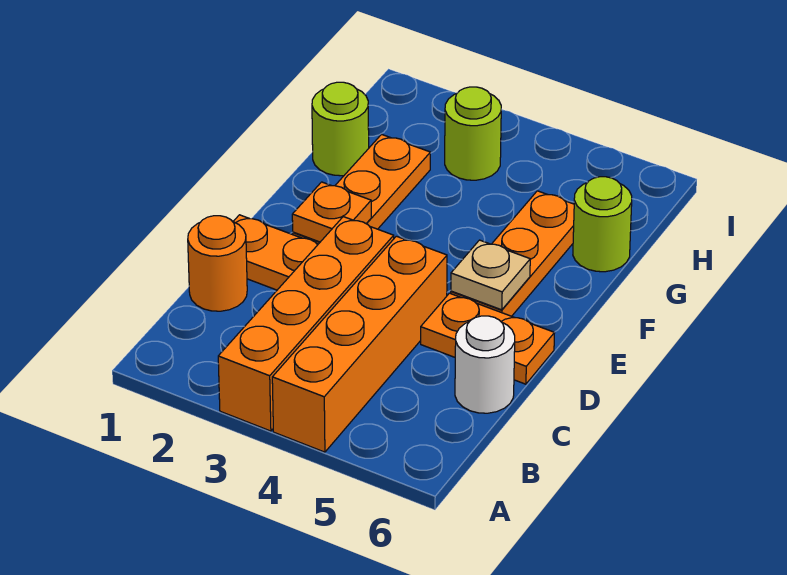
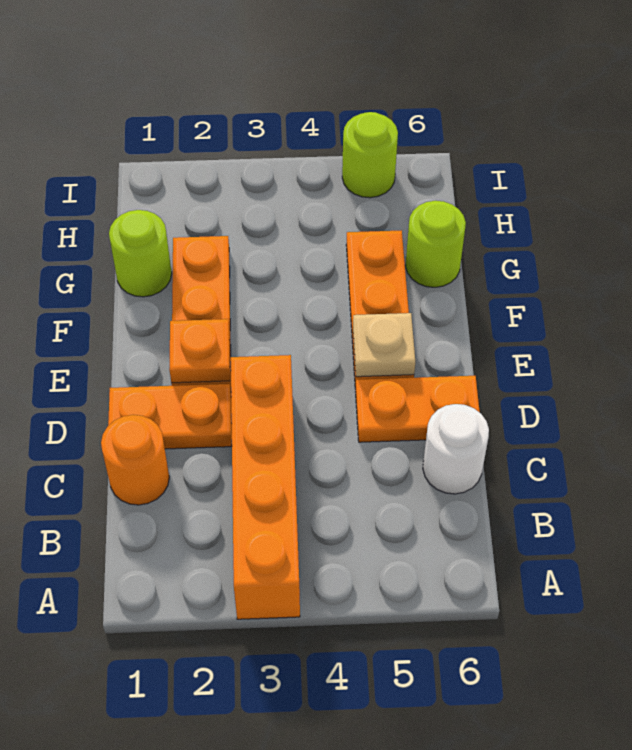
orange 1x4 brick [272,236,447,452] -> none
lime 1x1 round brick [445,87,501,180] -> lime 1x1 round brick moved to [342,112,398,198]

